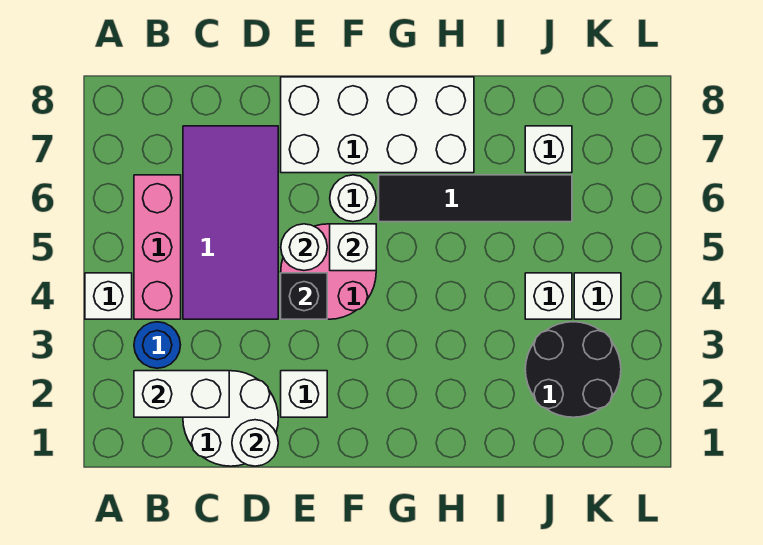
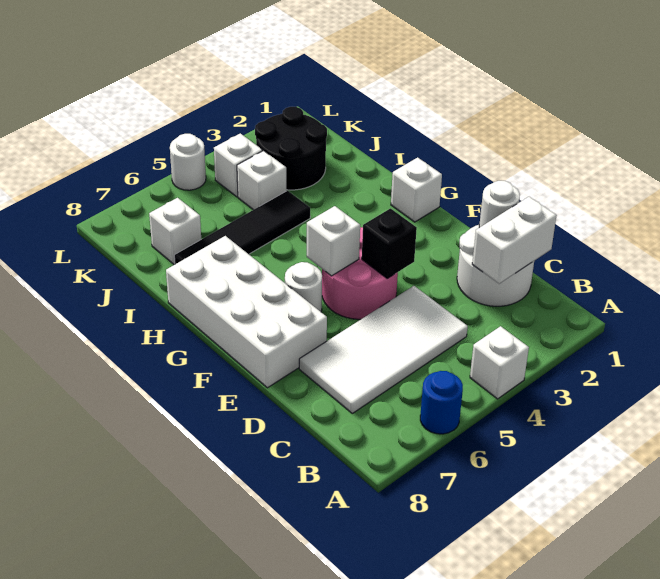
white 1x2 brick [134,371,229,417] -> white 1x2 brick turned to [472,197,557,284]
blue 1x1 round brick [134,322,180,368] -> blue 1x1 round brick moved to [420,371,463,434]
pink 1x3 brick [134,175,181,319] -> none
purple 2x4 tile [183,126,278,319] -> white 2x4 tile [299,286,468,413]
white 1x1 brick [281,371,327,417] -> white 1x1 brick moved to [391,157,442,222]
white 1x1 round brick [281,224,327,270] -> white 1x1 round brick moved to [170,134,206,190]
black 1x4 tile [379,175,572,222] -> black 1x4 tile turned to [174,191,310,264]

